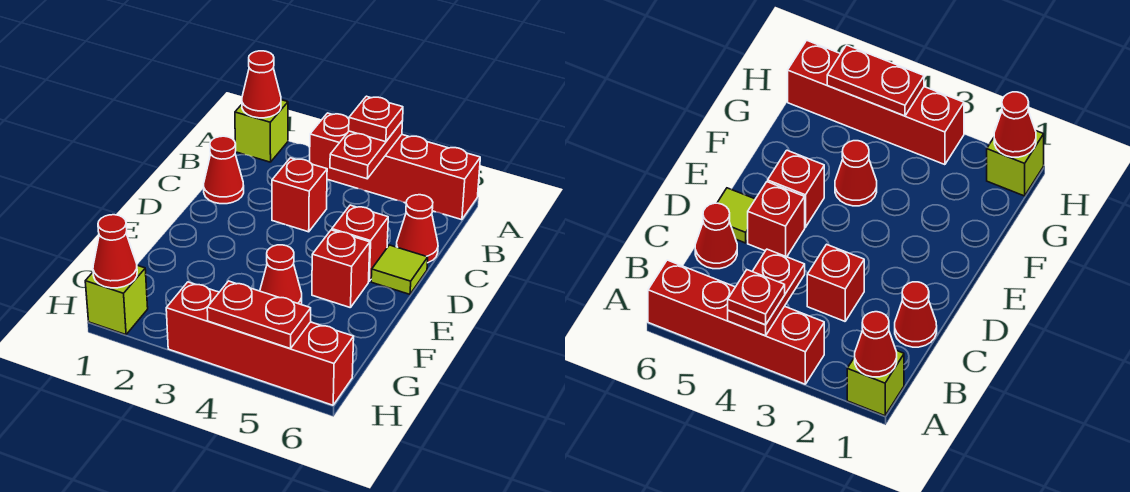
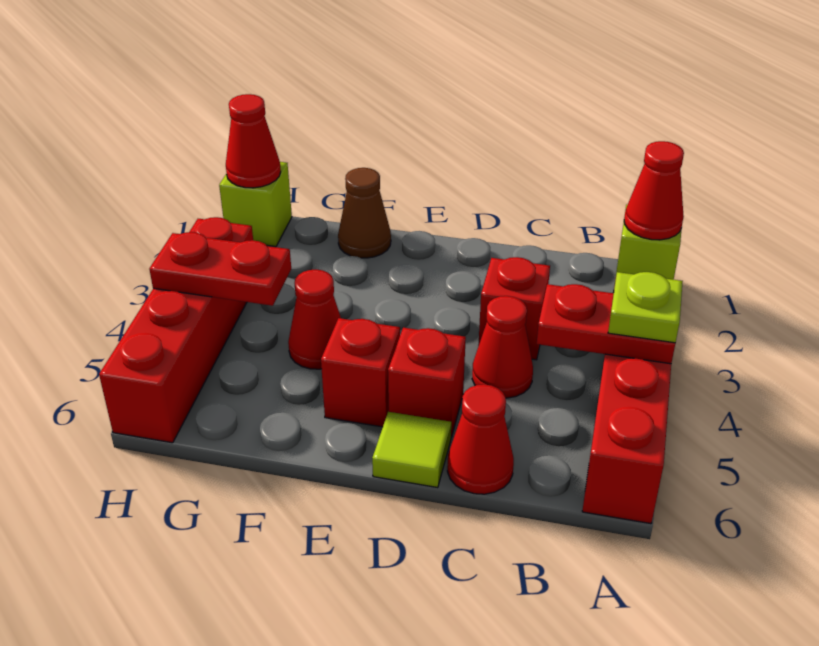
red 1x1 plate [349,96,403,142] -> lime 1x1 plate [608,272,683,343]
red 1x1 cone [204,136,244,204] -> red 1x1 cone moved to [472,296,533,398]
none -> brown 1x1 cone [338,168,391,258]
red 1x2 plate [207,281,311,349] -> red 1x2 plate turned to [149,232,291,306]

